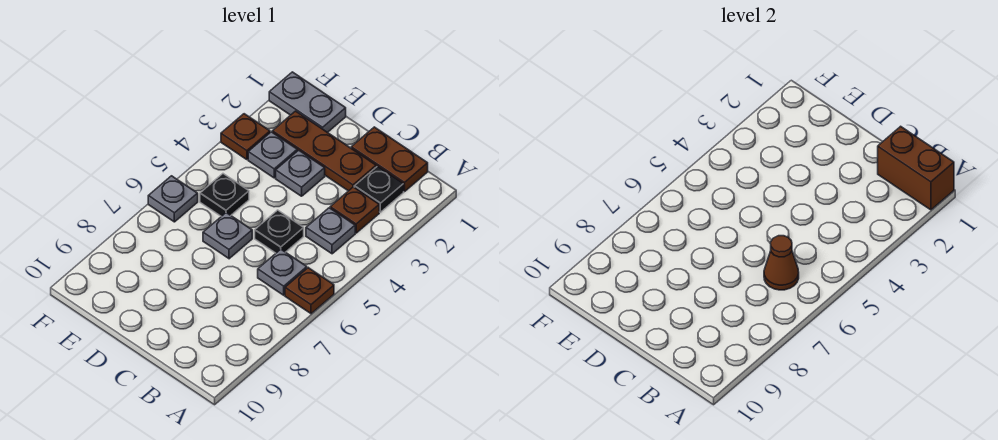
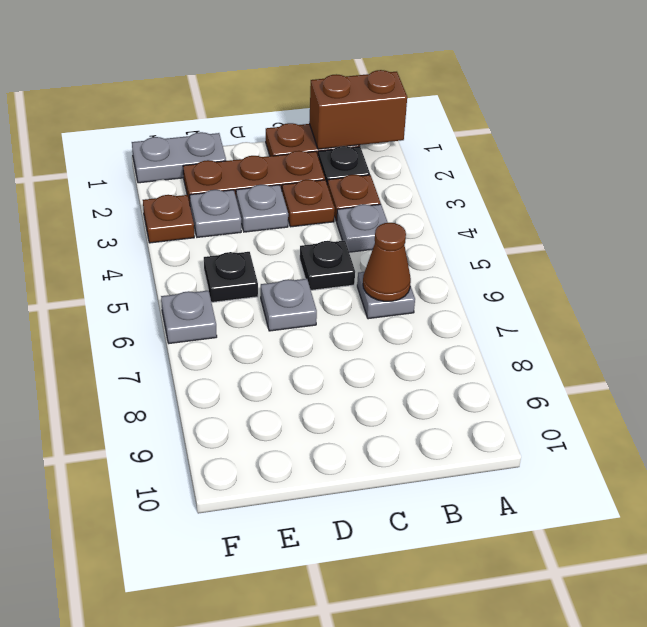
brown 1x1 plate [285,268,334,314] -> brown 1x1 plate moved to [282,180,335,227]

